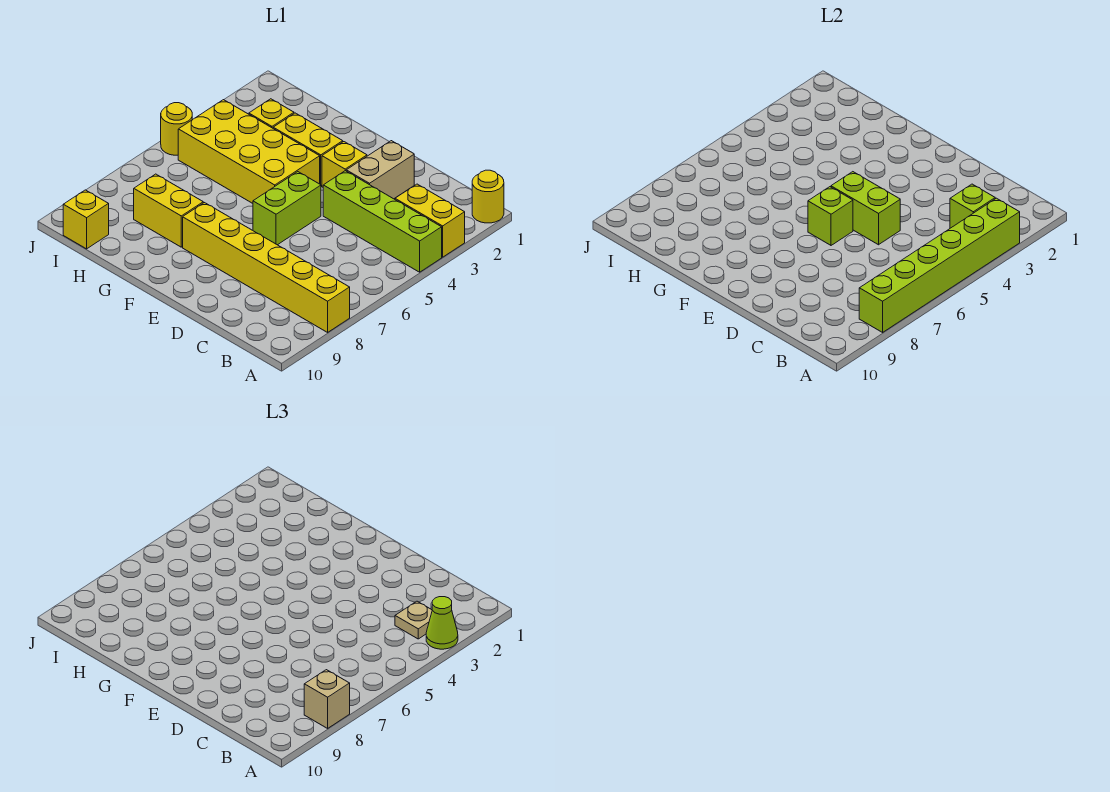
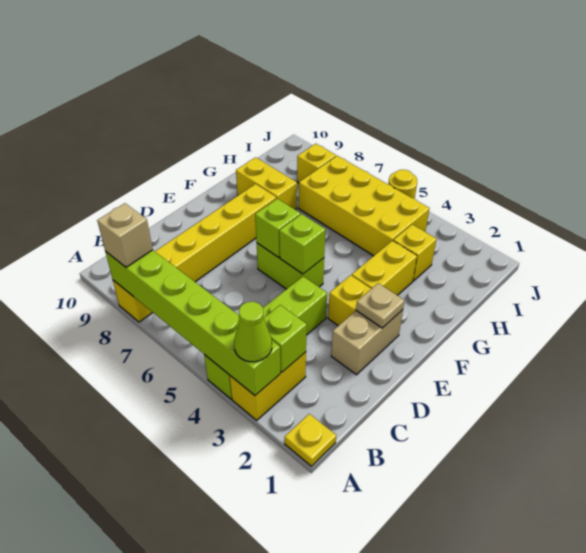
yellow 1x1 round brick [472,170,504,223] -> yellow 1x1 plate [285,414,336,466]
tan 1x1 plate [395,601,432,639] -> tan 1x1 plate moved to [356,283,404,328]
tan 1x2 brick [346,141,414,199] -> tan 1x2 brick turned to [331,310,403,375]
lime 1x2 brick [831,172,900,245] -> lime 1x1 brick [279,214,326,274]
yellow 2x4 brick [178,100,320,203] -> yellow 2x4 brick turned to [299,156,430,256]
yellow 1x2 brick [134,174,203,247] -> yellow 1x2 brick turned to [236,157,297,210]
yellow 1x1 brick [63,190,109,249] -> yellow 1x1 brick moved to [297,144,336,183]

